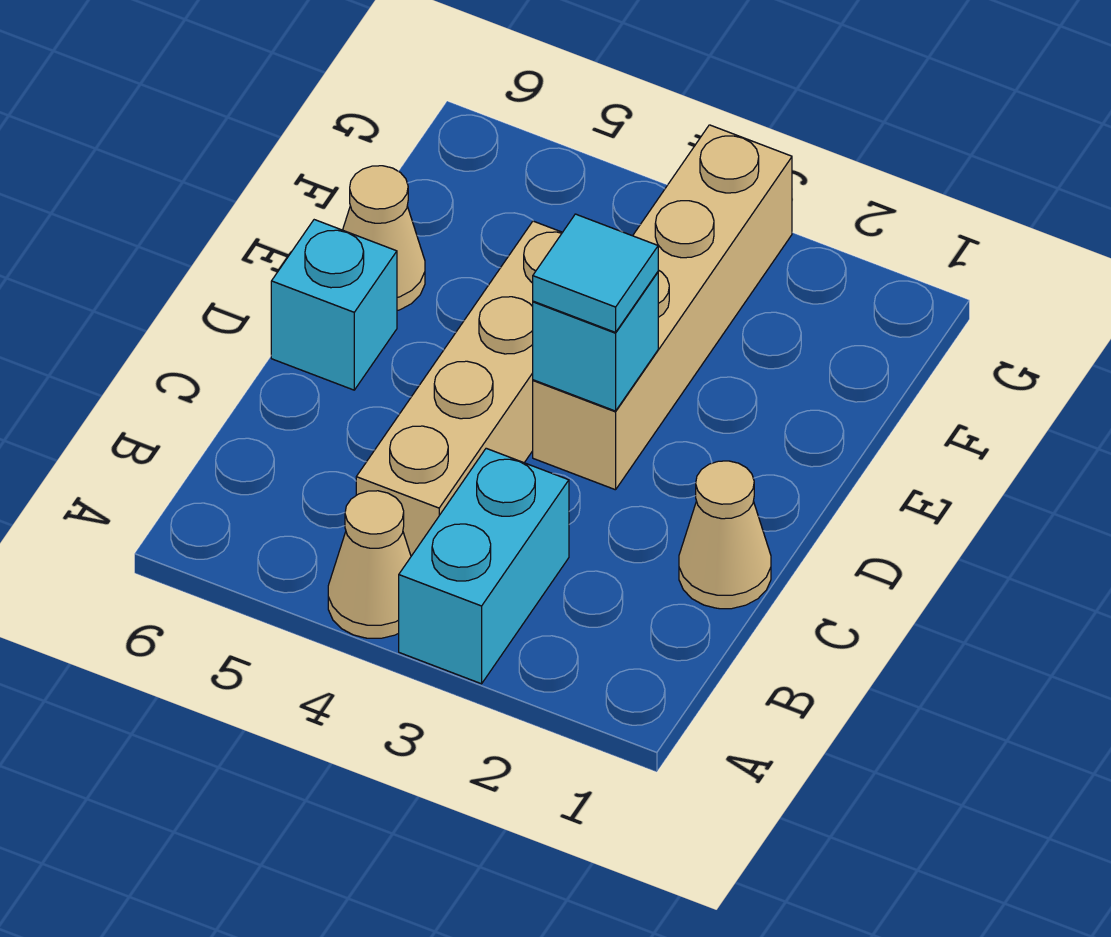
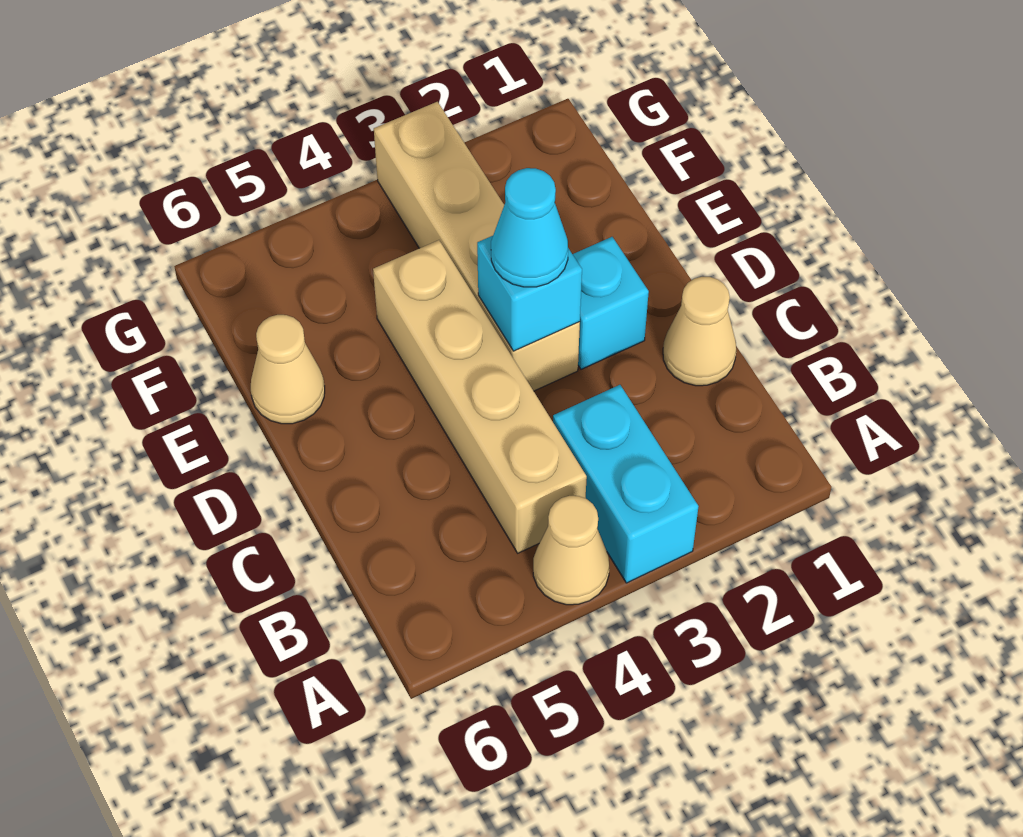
cyan 1x1 tile [533,214,658,332] -> cyan 1x1 cone [491,168,568,287]
cyan 1x1 brick [271,220,397,390] -> cyan 1x1 brick moved to [573,237,649,369]

